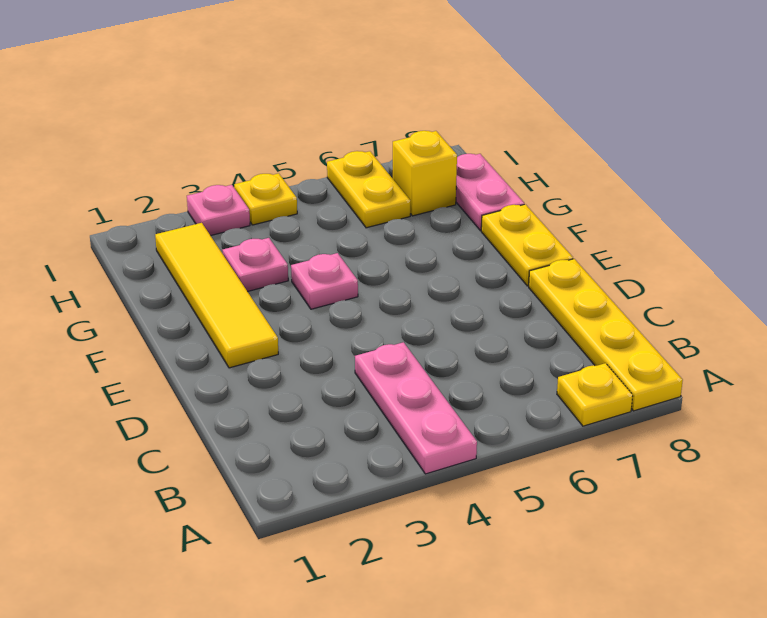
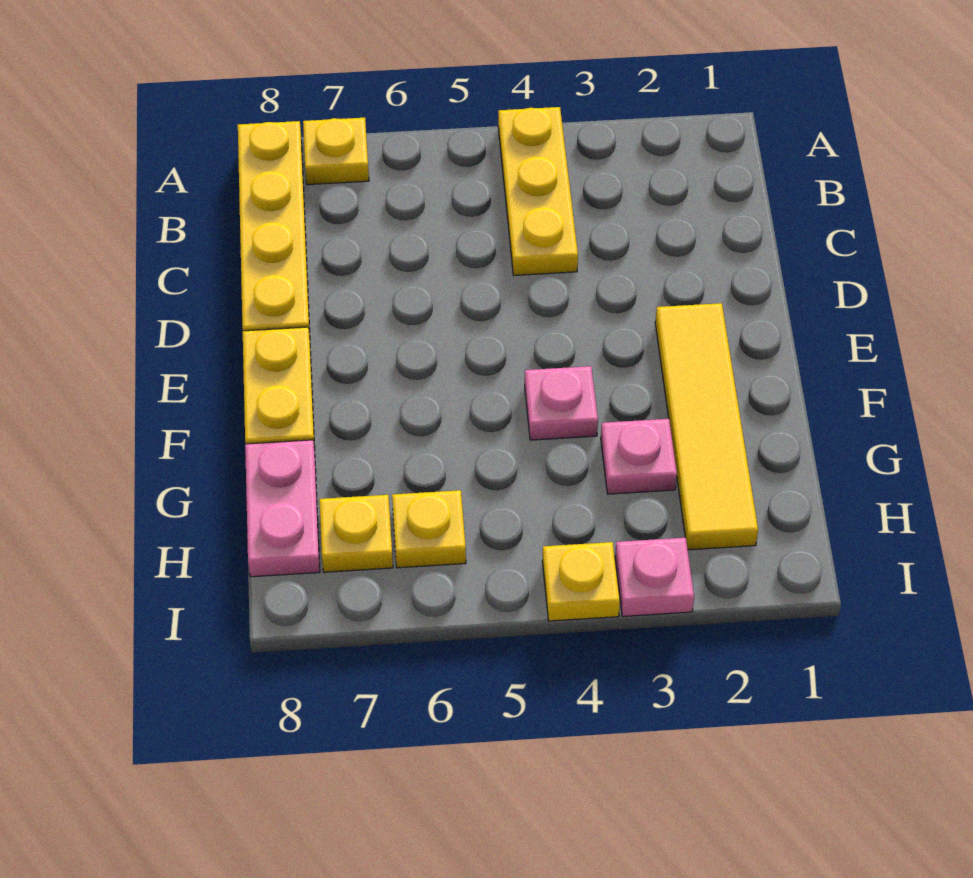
pink 1x3 plate [355,342,477,474] -> yellow 1x3 plate [498,107,578,275]
yellow 1x2 plate [327,151,410,228] -> yellow 1x1 plate [392,490,466,568]
yellow 1x1 brick [393,131,457,216] -> yellow 1x1 plate [319,495,393,572]

